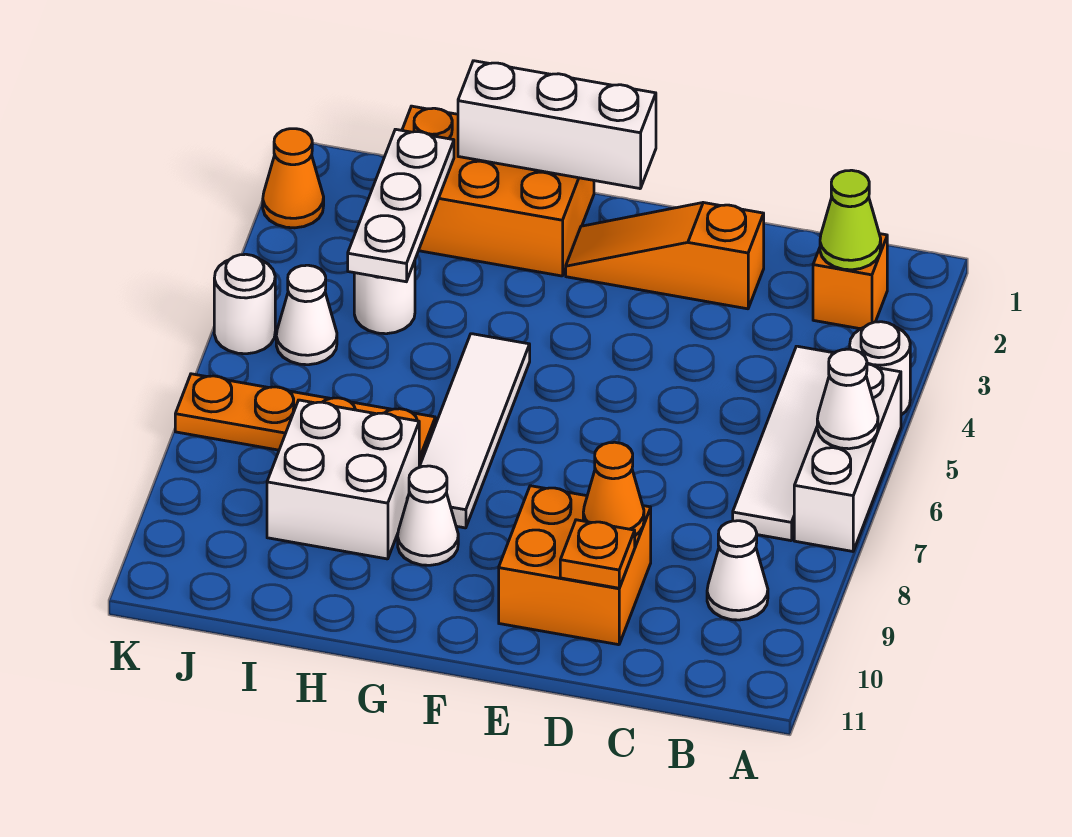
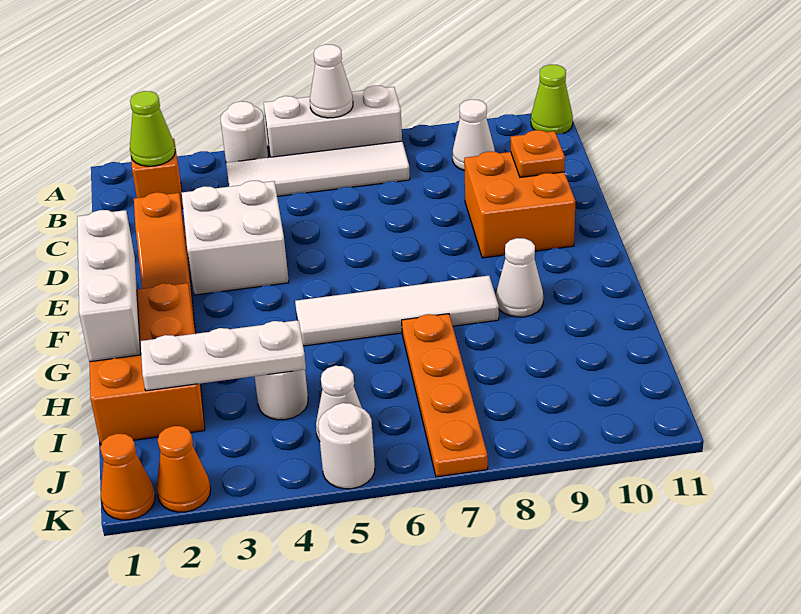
none -> lime 1x1 cone [531,65,573,134]
orange 1x1 cone [583,442,644,535] -> orange 1x1 cone moved to [100,434,155,520]
white 2x2 brick [267,400,419,559] -> white 2x2 brick moved to [182,181,289,295]

